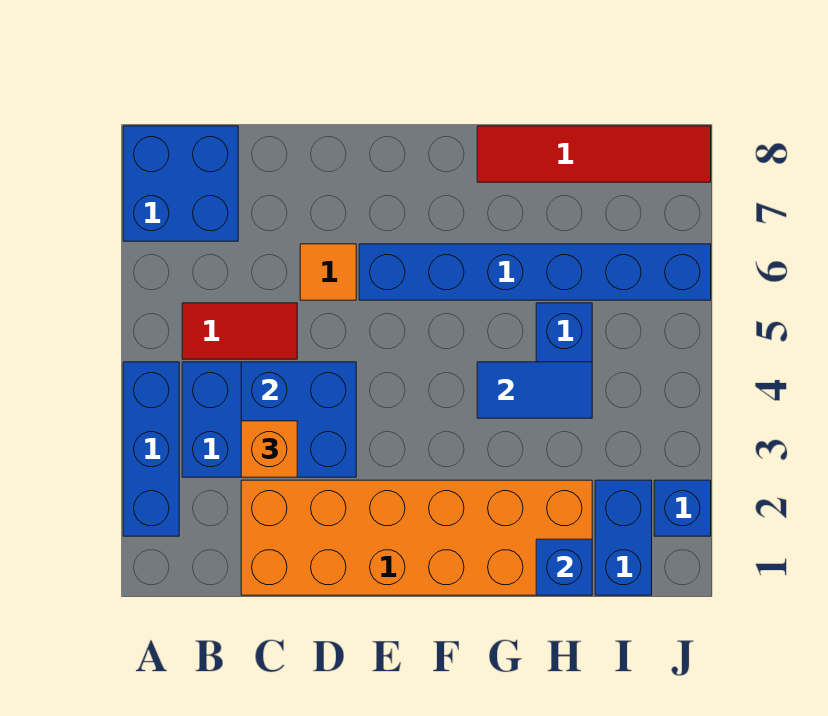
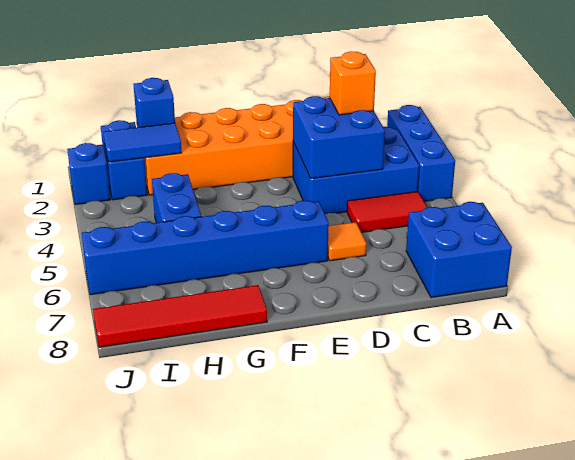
blue 1x2 tile [477,362,592,418] -> blue 1x2 tile moved to [103,123,182,162]

